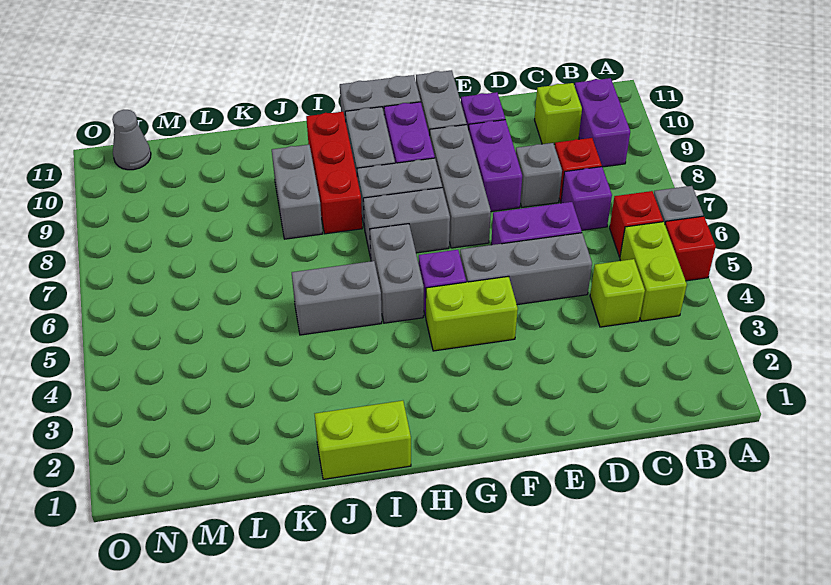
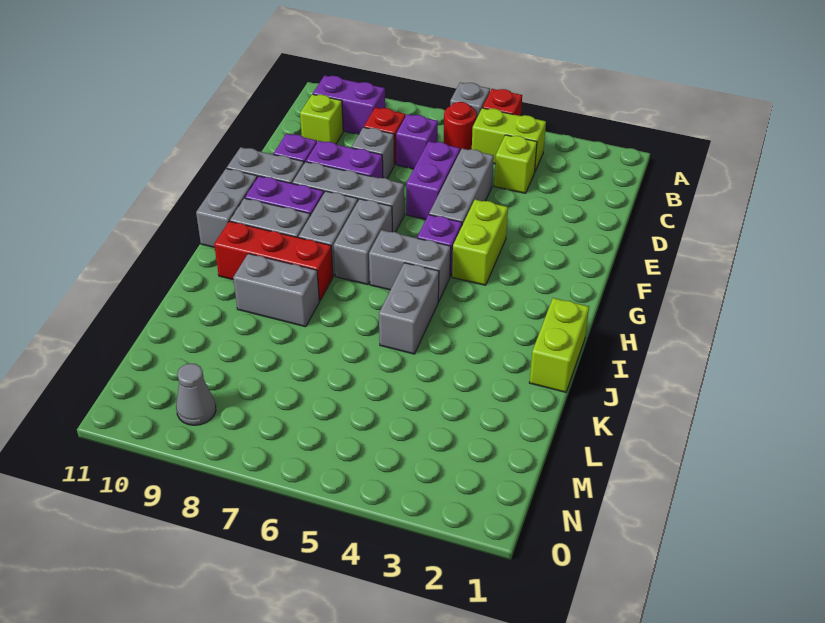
red 1x1 brick [610,191,663,257] -> red 1x1 round brick [443,102,476,151]
grey 1x1 cone [112,110,151,170] -> grey 1x1 cone moved to [176,364,216,425]

